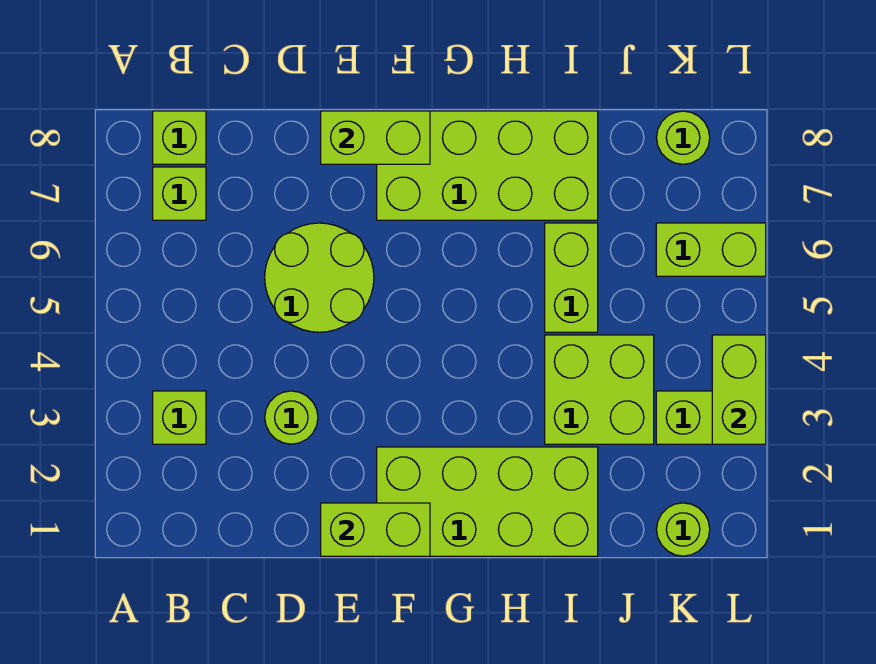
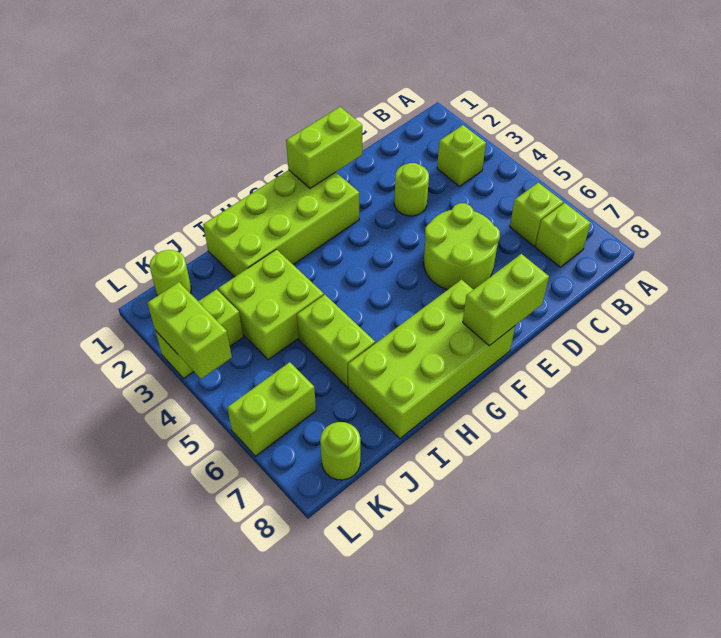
lime 1x1 brick [153,111,206,164] -> lime 1x1 brick moved to [510,183,563,246]

